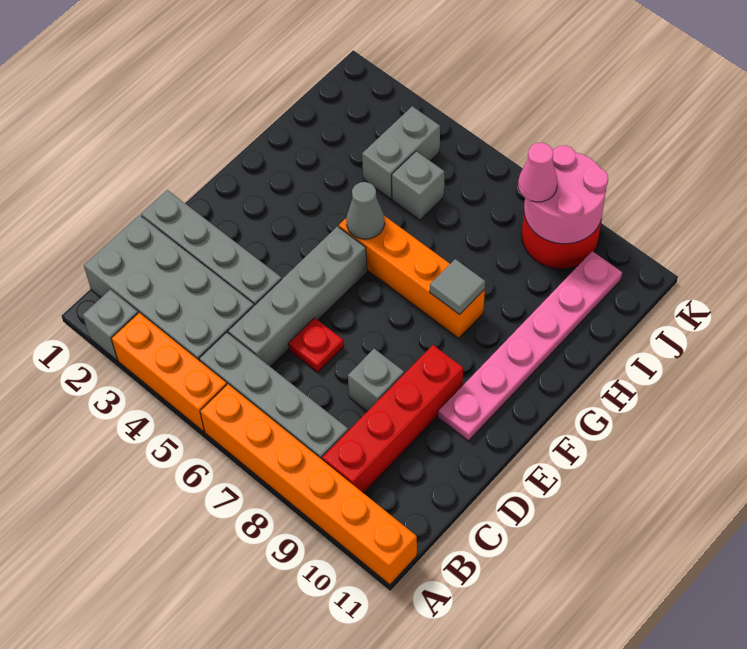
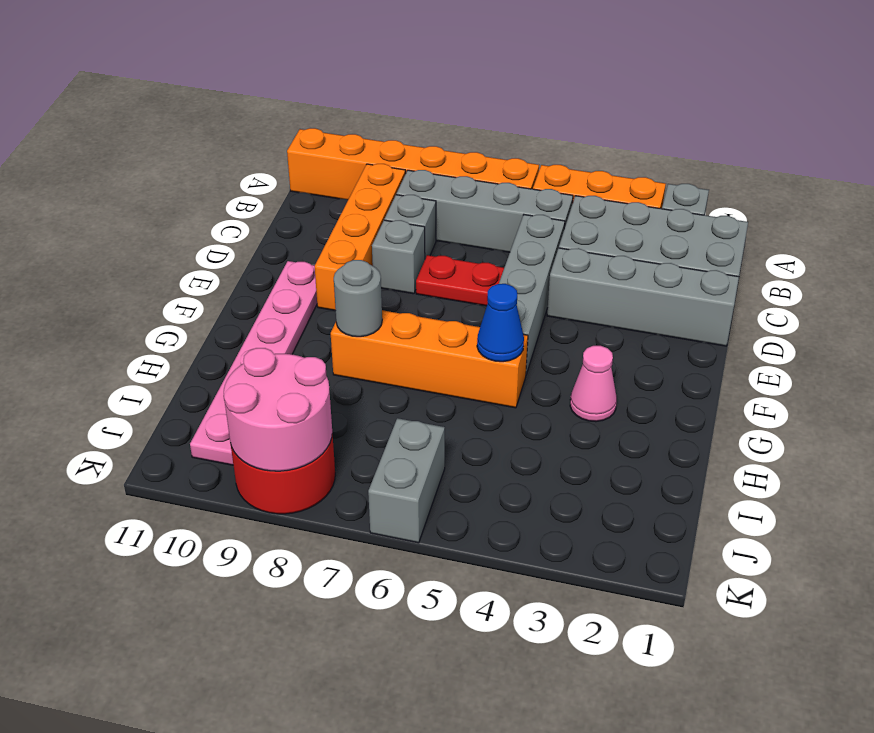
red 1x4 brick [322,345,463,493] -> orange 1x4 brick [315,164,406,311]
red 1x1 plate [288,318,344,372] -> red 1x2 plate [416,255,504,306]
grey 1x1 cone [346,182,385,239] -> blue 1x1 cone [477,284,524,362]
grey 1x1 tile [430,259,485,315] -> grey 1x1 round brick [334,260,382,337]
grey 1x2 brick [362,106,440,199] -> grey 1x2 brick moved to [368,418,445,543]
grey 1x1 brick [392,151,444,220] -> grey 1x1 brick moved to [384,195,436,258]
pink 1x1 cone [518,143,558,202] -> pink 1x1 cone moved to [570,346,617,422]

